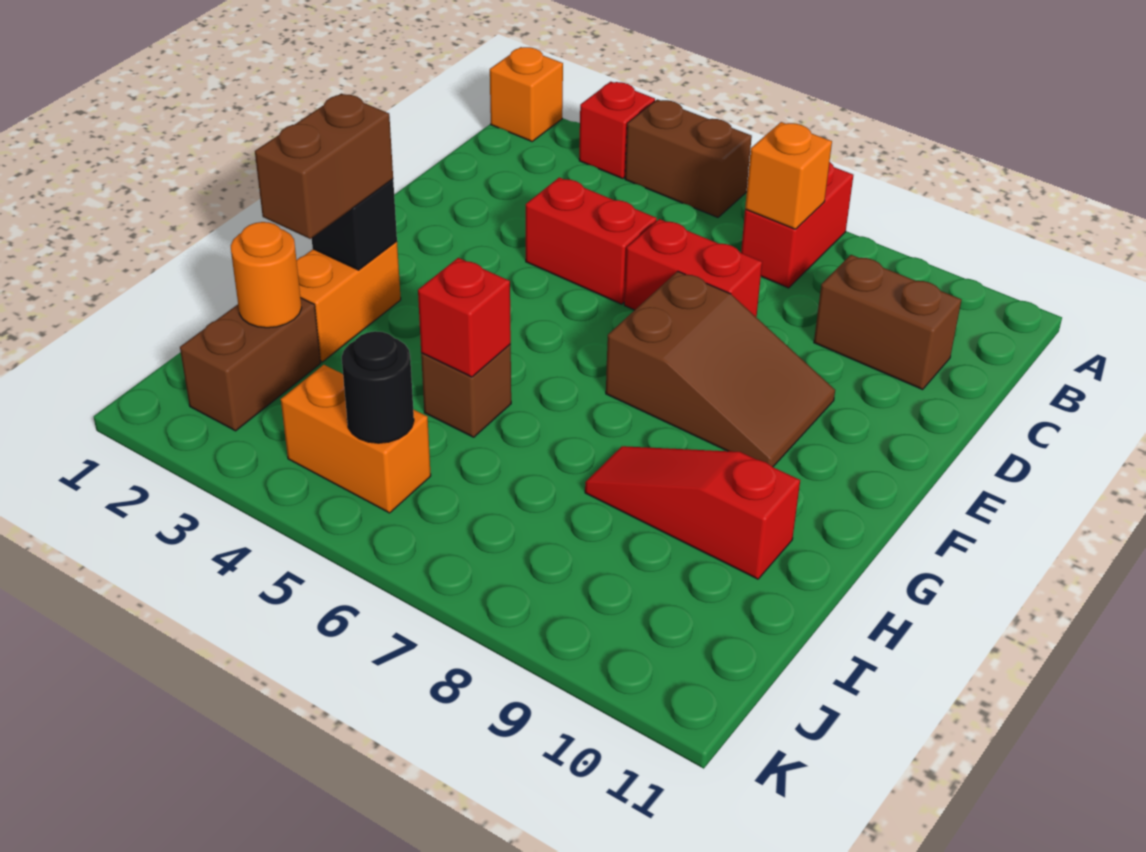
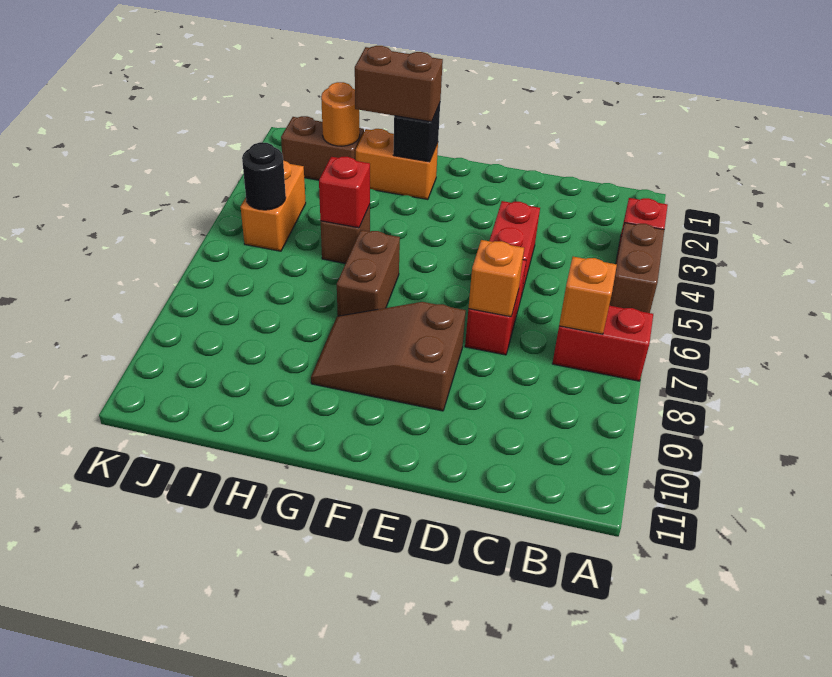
orange 1x1 brick [490,47,563,141] -> orange 1x1 brick moved to [468,240,524,317]
brown 1x2 brick [814,255,962,389] -> brown 1x2 brick moved to [337,230,400,316]
brown 2x3 slope [606,271,835,467] -> brown 2x3 slope turned to [311,302,466,411]
red 1x3 slope [585,446,800,579] -> none

